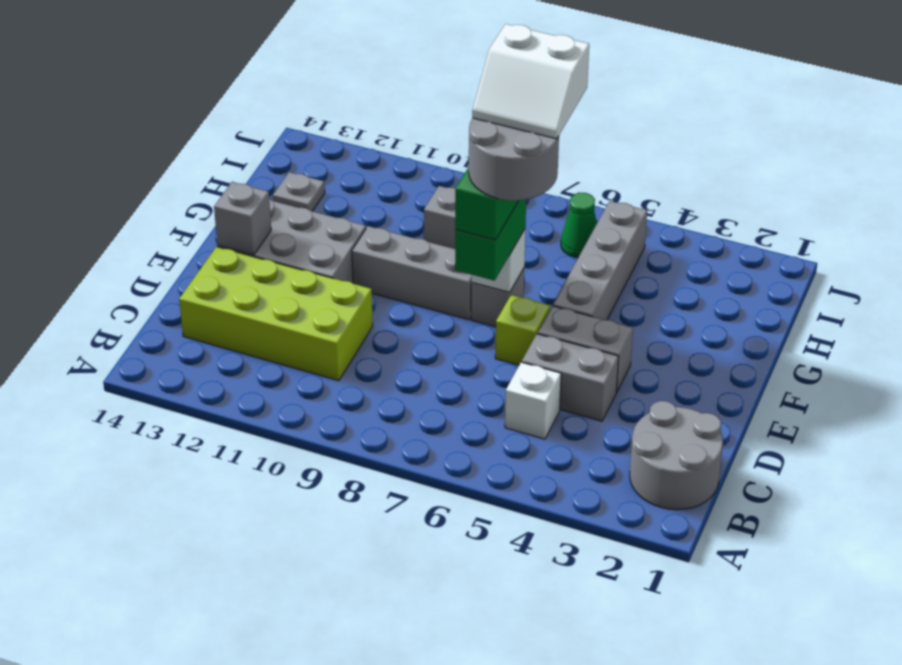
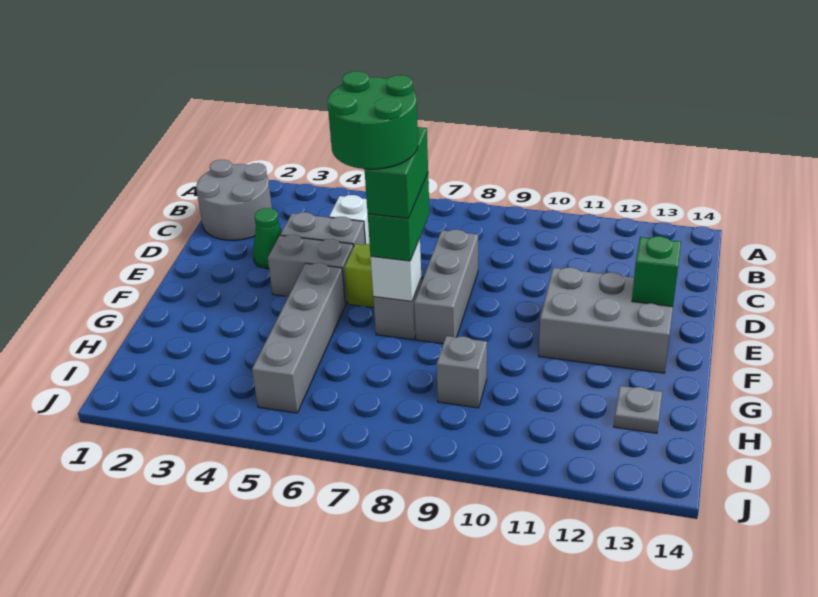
lime 2x4 brick [179,247,373,381] -> none
grey 2x2 round brick [469,118,559,201] -> green 2x2 round brick [328,71,418,169]
grey 1x1 brick [214,182,271,255] -> green 1x1 brick [632,236,681,307]
white 2x2 slope [472,24,589,139] -> none
grey 1x3 brick [352,226,472,320] -> grey 1x3 brick turned to [414,230,478,344]
green 1x1 cone [561,193,597,258] -> green 1x1 cone moved to [253,208,282,269]

